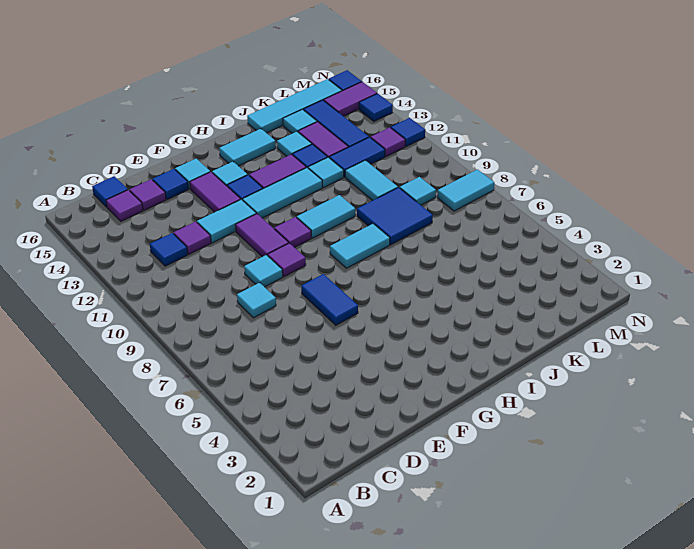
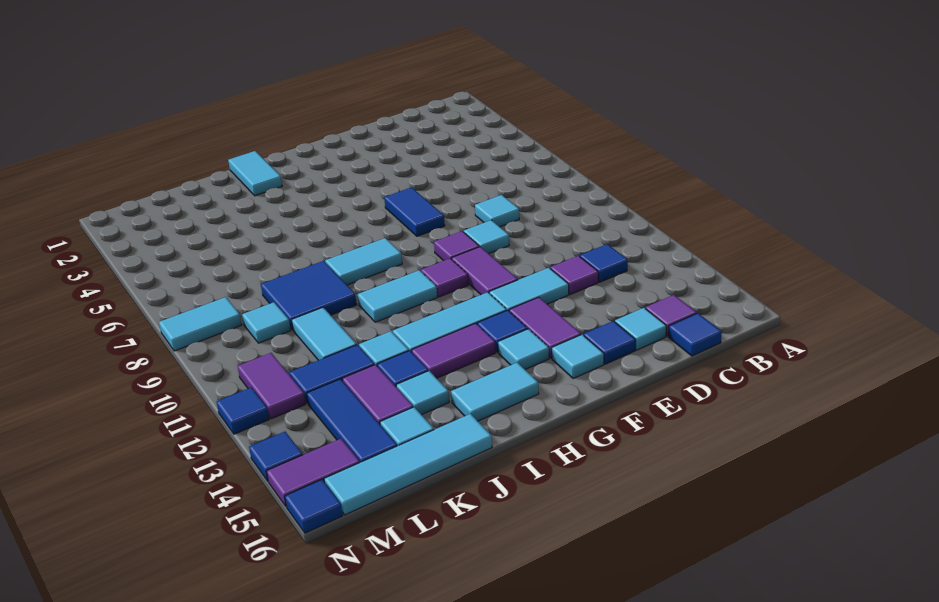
purple 1x1 tile [130,179,166,210] -> cyan 1x1 tile [615,308,666,350]
none -> cyan 1x2 tile [228,151,282,196]
purple 1x1 tile [371,127,405,157] -> purple 1x2 tile [238,353,306,419]

